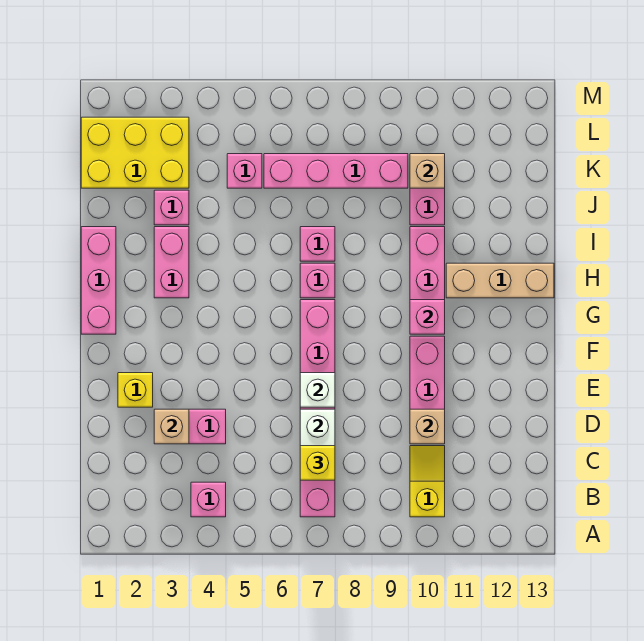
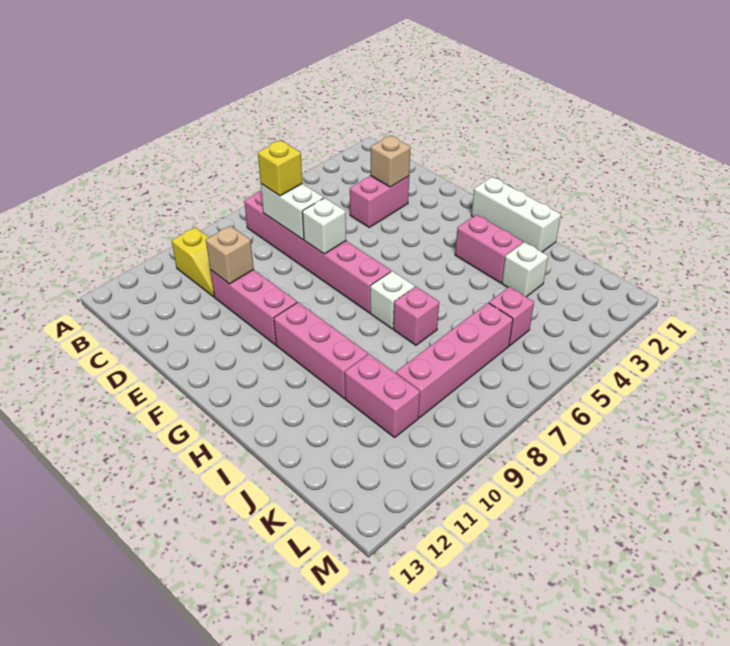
pink 1x1 brick [191,482,226,517] -> none
yellow 1x1 brick [118,373,153,407] -> none
pink 1x3 brick [81,227,116,334] -> white 1x3 brick [471,177,561,252]
pink 1x1 brick [410,300,445,334] -> none
pink 1x1 brick [300,263,335,298] -> white 1x1 brick [370,271,415,329]
tan 1x3 brick [446,263,554,298] -> none
pink 1x1 brick [154,190,189,225] -> white 1x1 brick [502,242,548,297]
yellow 2x3 brick [81,117,189,188] -> none
tan 1x1 brick [410,154,445,188] -> none

